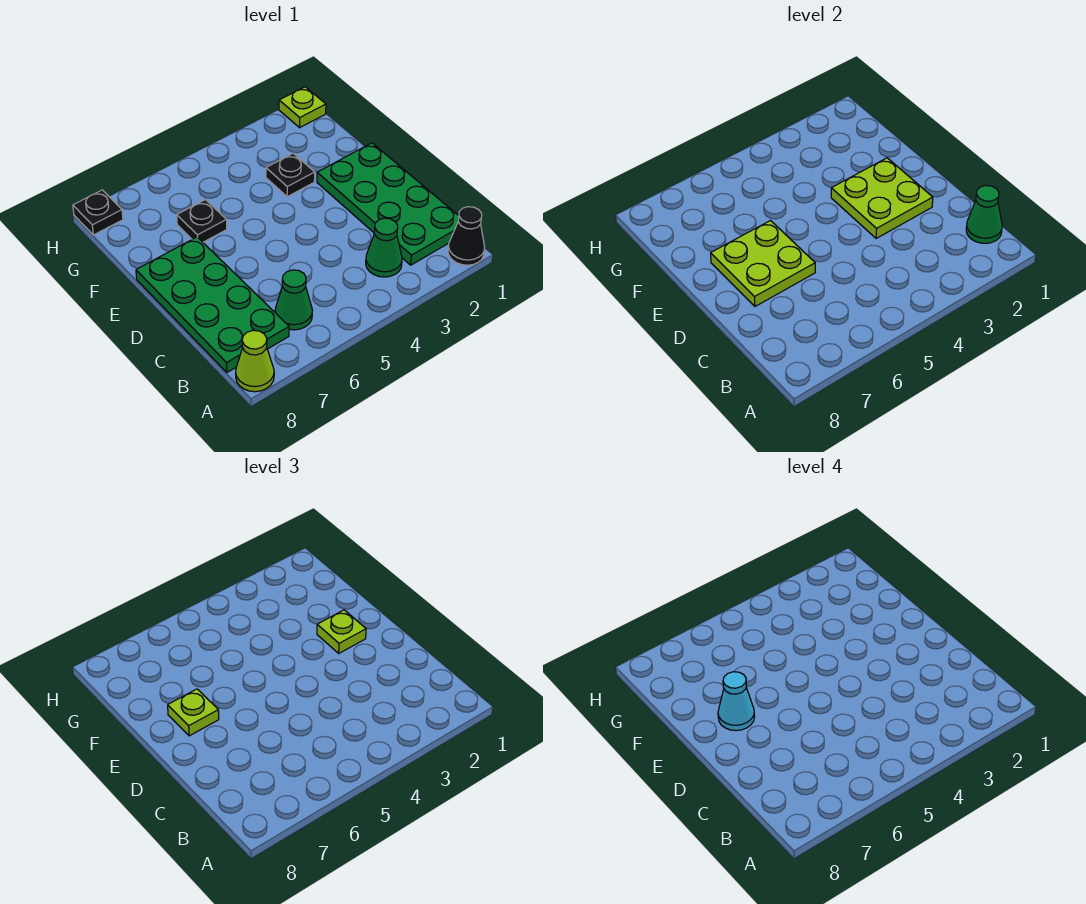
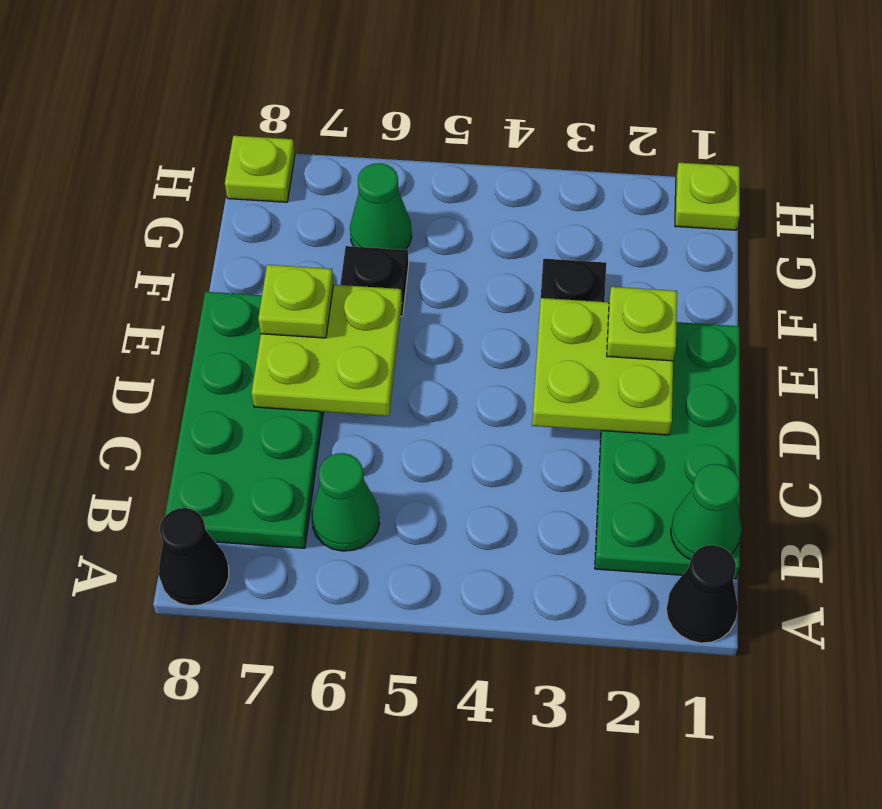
lime 1x1 cone [236,330,274,392] -> black 1x1 cone [159,508,229,606]
green 1x1 cone [366,218,402,277] -> green 1x1 cone moved to [350,163,412,250]
cyan 1x1 cone [718,672,755,731] -> none
black 1x1 plate [73,190,123,235] -> lime 1x1 plate [225,136,295,202]

